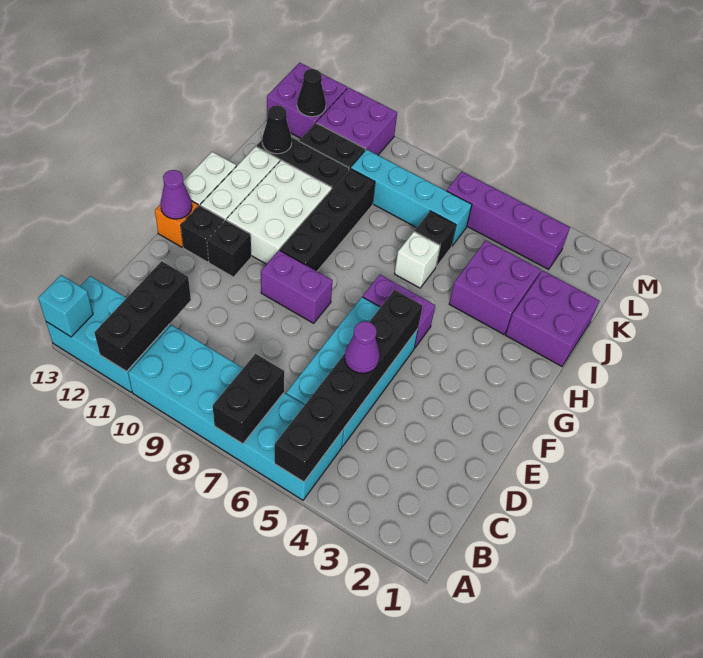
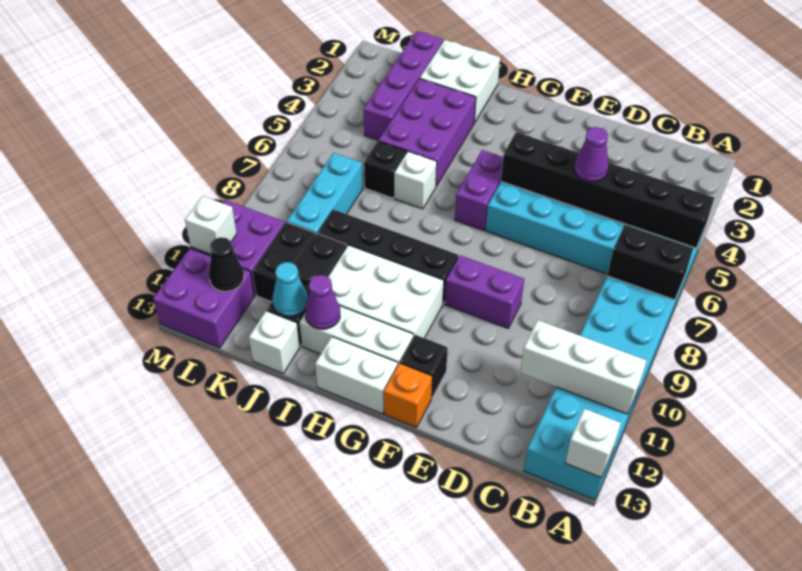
black 1x3 brick [94,261,191,371] -> white 1x3 brick [520,320,647,414]
cyan 1x1 brick [38,275,93,337] -> white 1x1 brick [565,409,621,478]
purple 1x2 brick [261,250,333,323] -> purple 1x2 brick turned to [445,255,524,328]
black 1x1 brick [207,220,251,277] -> none
purple 1x1 cone [160,170,192,219] -> purple 1x1 cone moved to [305,275,340,329]
purple 2x2 brick [506,271,599,366] -> white 2x2 brick [420,40,500,123]
purple 2x2 brick [449,240,541,334] -> purple 2x3 brick [379,79,476,186]
black 1x1 cone [262,105,292,154] -> cyan 1x1 cone [273,262,308,316]
none -> white 1x1 brick [249,311,300,373]
cyan 1x4 brick [351,150,472,246] -> cyan 1x3 brick [287,153,363,234]
purple 1x4 brick [447,172,570,269] -> purple 1x4 brick moved to [364,31,443,140]
none -> white 1x1 brick [185,196,237,254]

